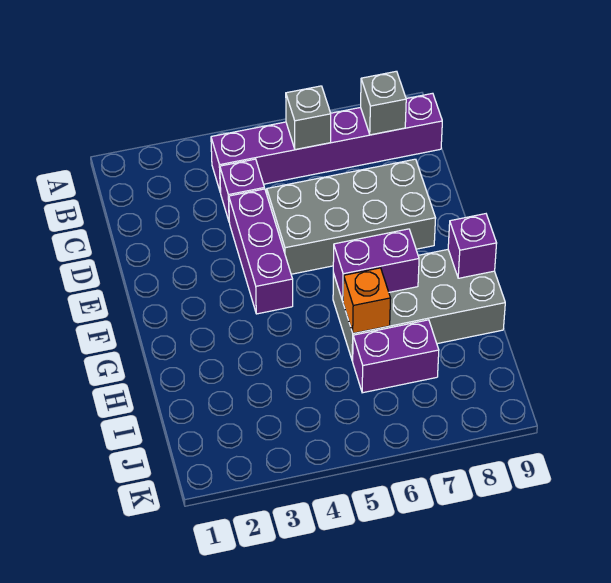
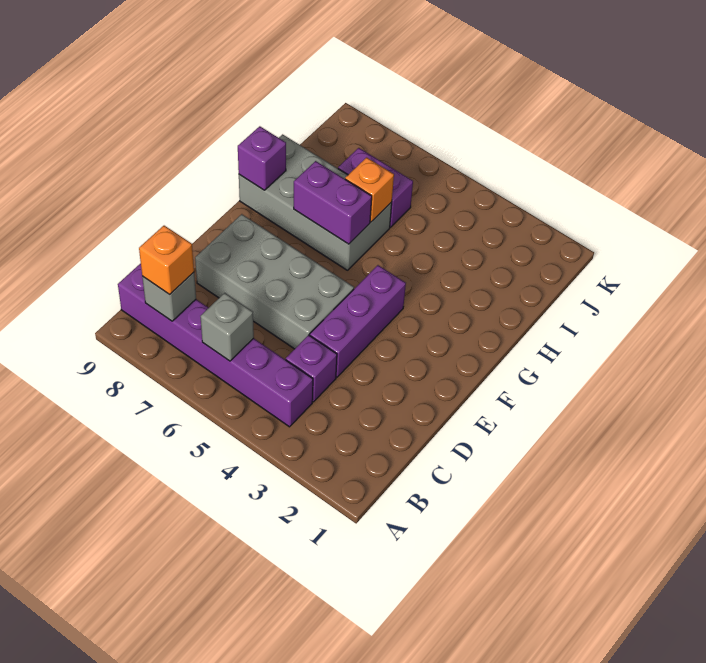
none -> orange 1x1 brick [139,226,194,294]

